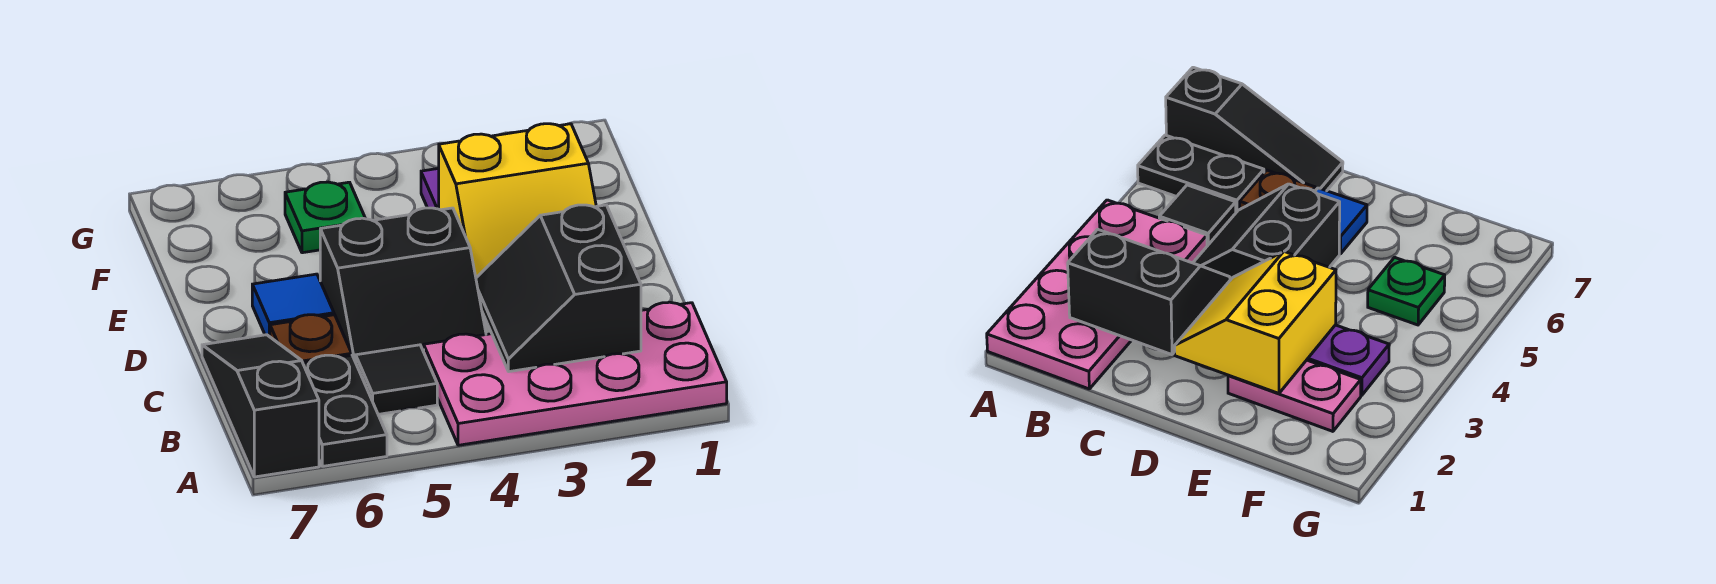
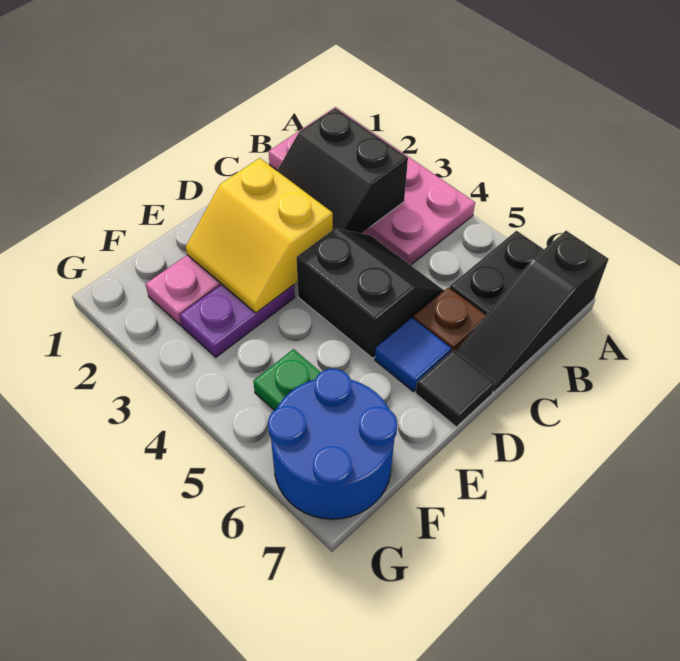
black 2x2 slope [476,205,641,372] -> black 2x2 slope turned to [277,108,408,234]
black 1x1 tile [356,345,437,414] -> black 1x1 tile moved to [416,350,495,427]
yellow 2x2 slope [439,124,596,278] -> yellow 2x2 slope turned to [186,158,333,313]
none -> blue 2x2 round brick [268,369,397,519]

